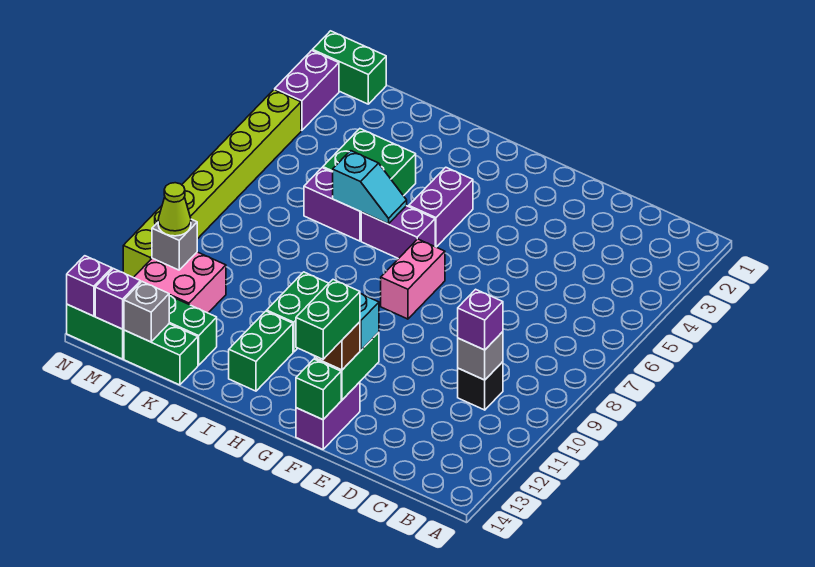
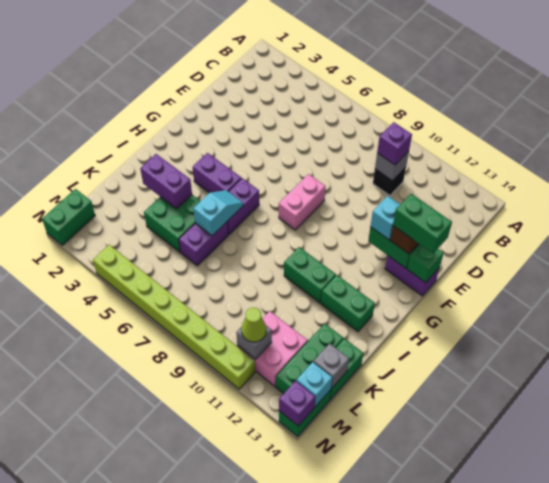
pink 1x2 brick [381,239,445,319] -> pink 1x2 brick turned to [279,174,326,230]
purple 1x1 brick [95,269,141,329] -> cyan 1x1 brick [296,362,332,407]
purple 1x2 brick [275,50,339,130] -> purple 1x2 brick moved to [140,154,192,209]

